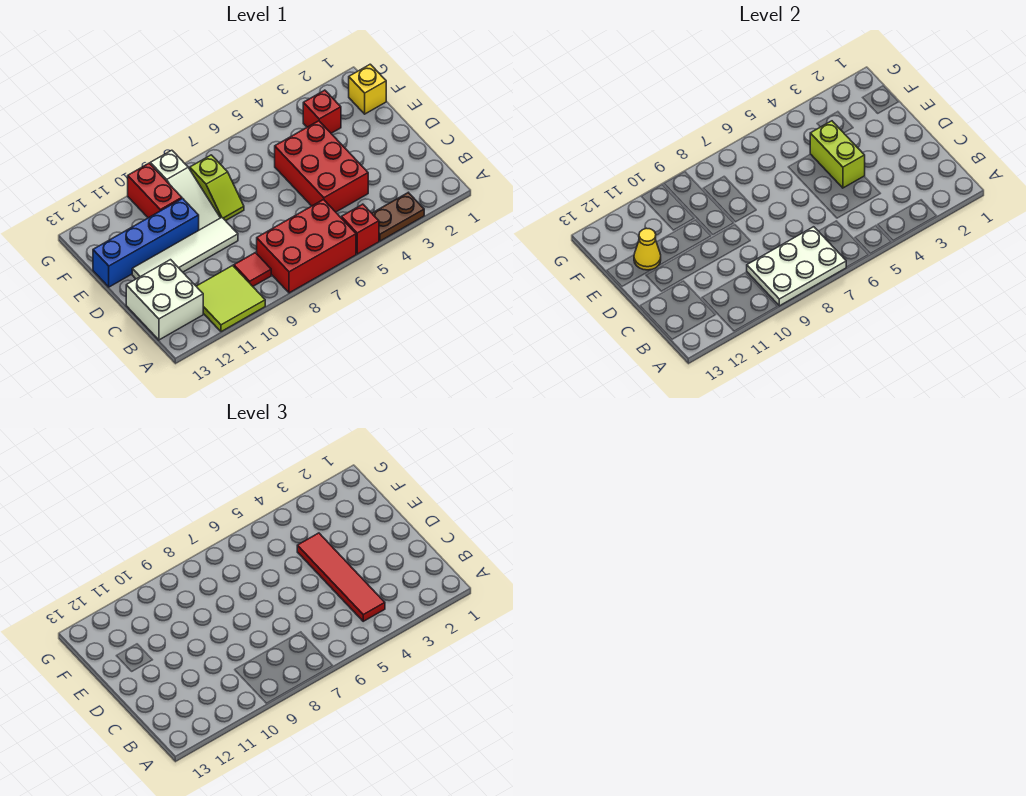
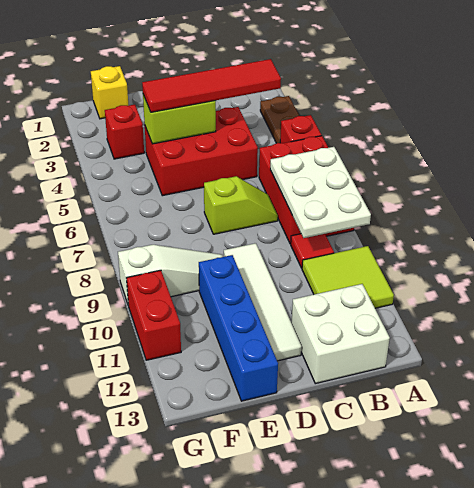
lime 1x2 slope [190,155,244,221] -> lime 1x2 slope moved to [204,176,278,234]
yellow 1x1 cone [634,228,661,270] -> none
red 1x2 brick [128,163,182,218] -> red 1x2 brick turned to [127,270,181,360]

